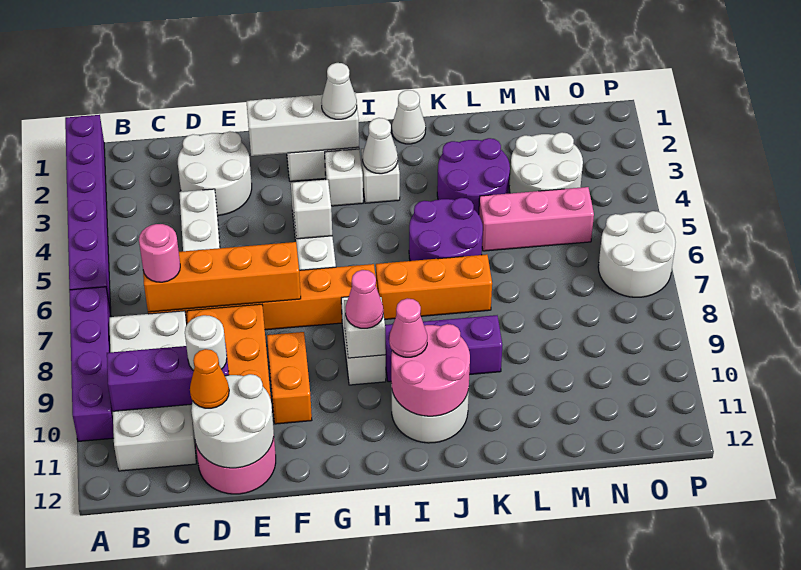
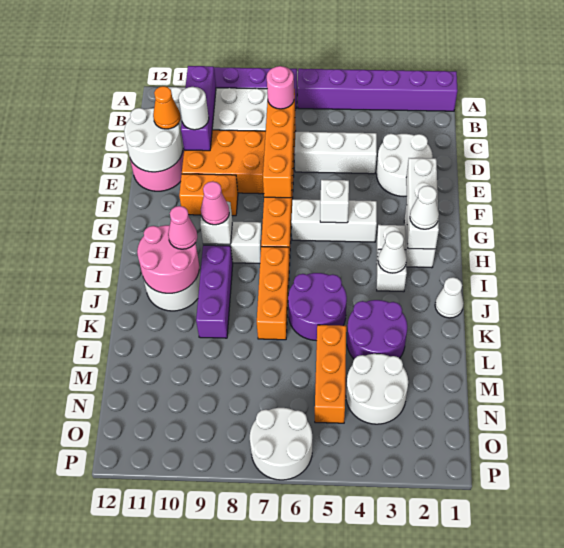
pink 1x3 brick [479,187,594,251] -> orange 1x3 brick [315,325,346,423]

